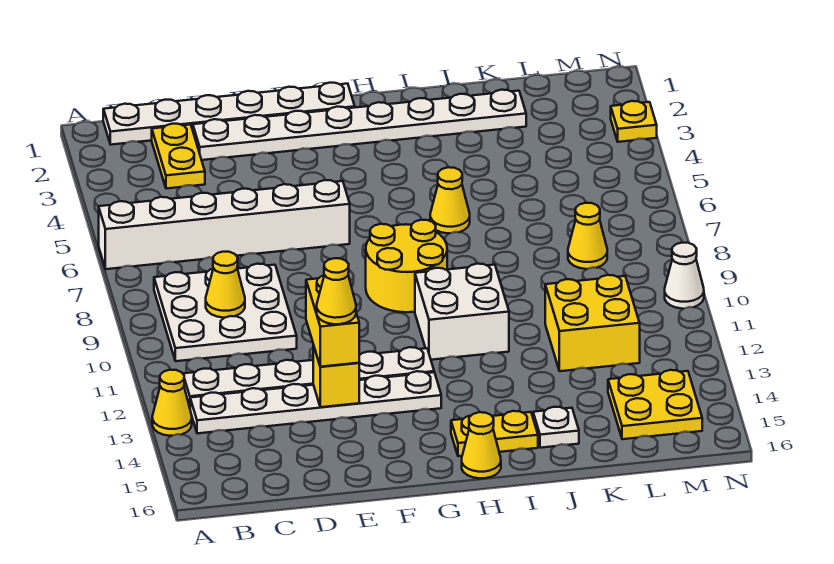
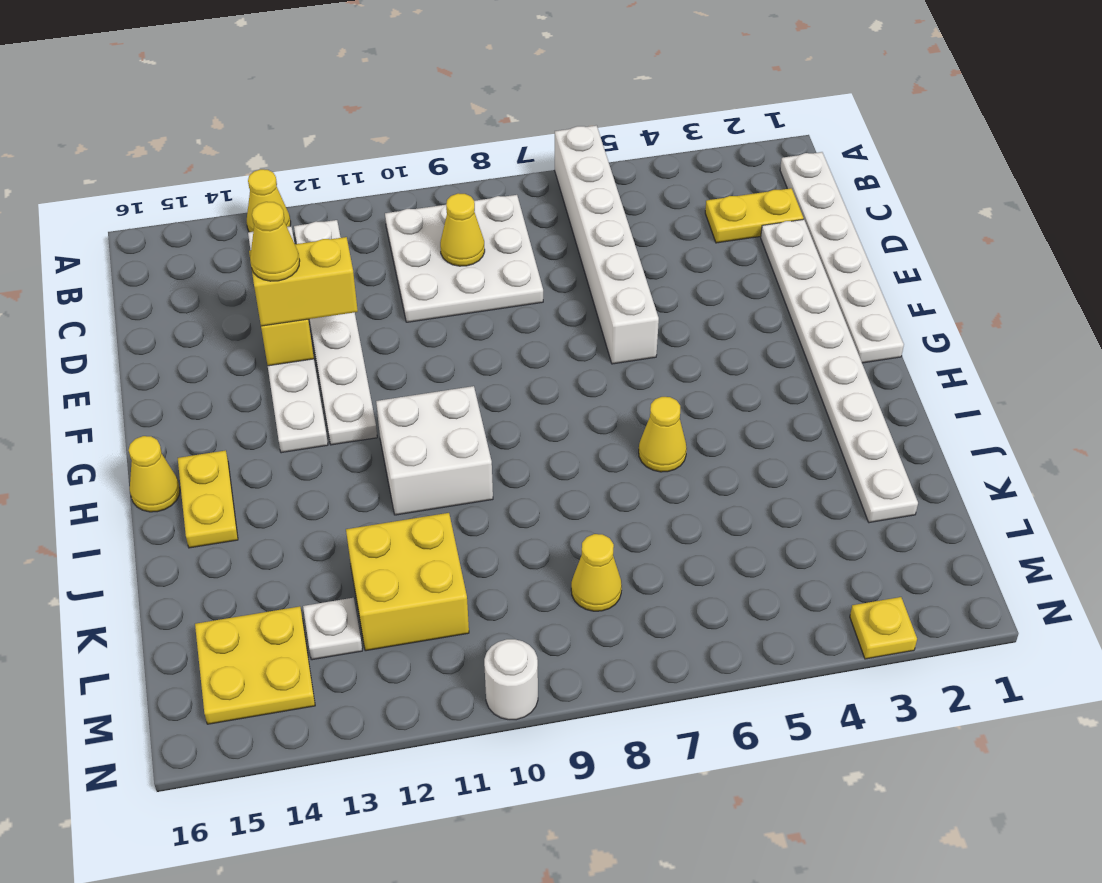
yellow 2x2 round brick [366,220,447,312] -> none
white 1x1 plate [533,407,579,448] -> white 1x1 plate moved to [303,598,362,660]
white 1x1 cone [665,243,704,309] -> white 1x1 round brick [484,639,538,720]

